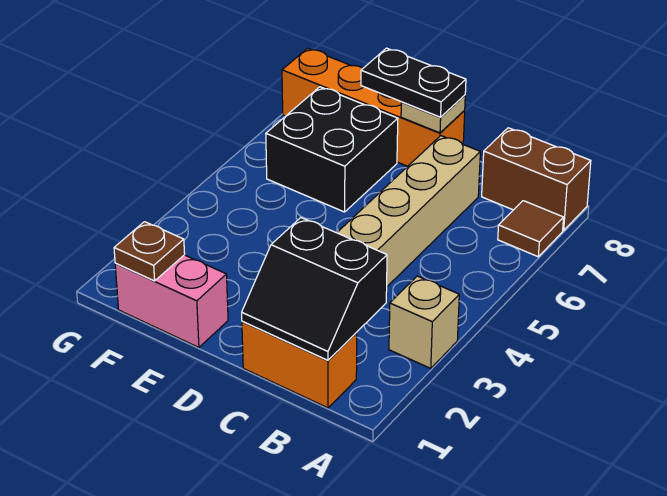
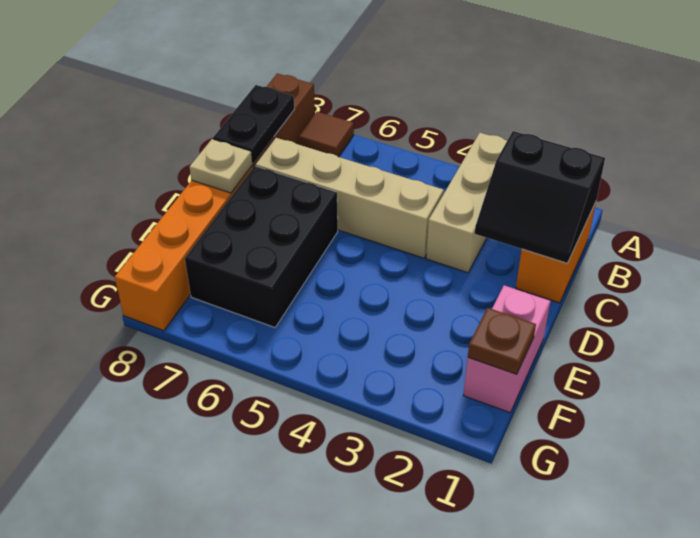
tan 1x1 brick [389,276,459,368] -> tan 1x3 brick [426,133,507,273]
black 2x2 slope [242,218,387,360] -> black 2x2 slope turned to [475,131,605,263]
black 1x2 plate [361,48,466,117] -> black 1x2 plate moved to [213,85,294,163]
black 2x2 brick [266,87,398,212] -> black 2x3 brick [185,166,338,327]

